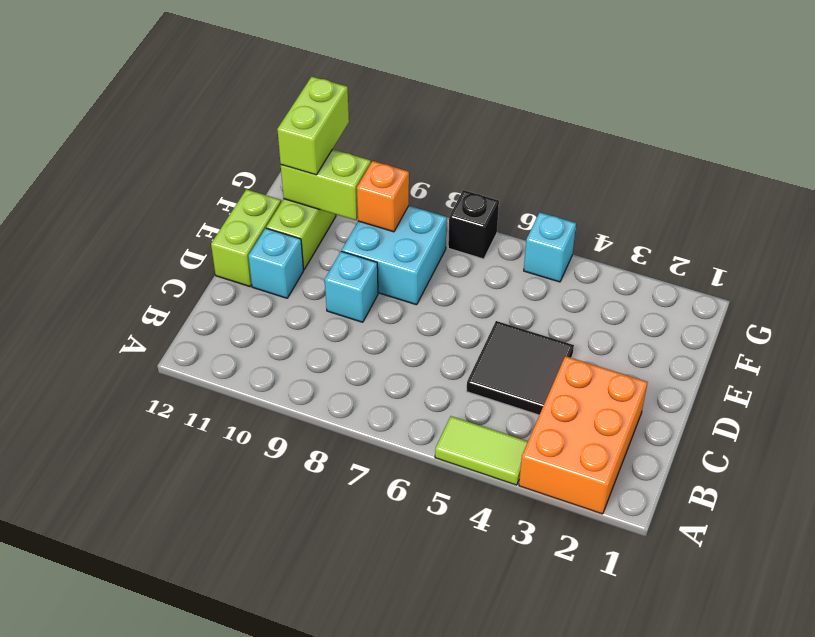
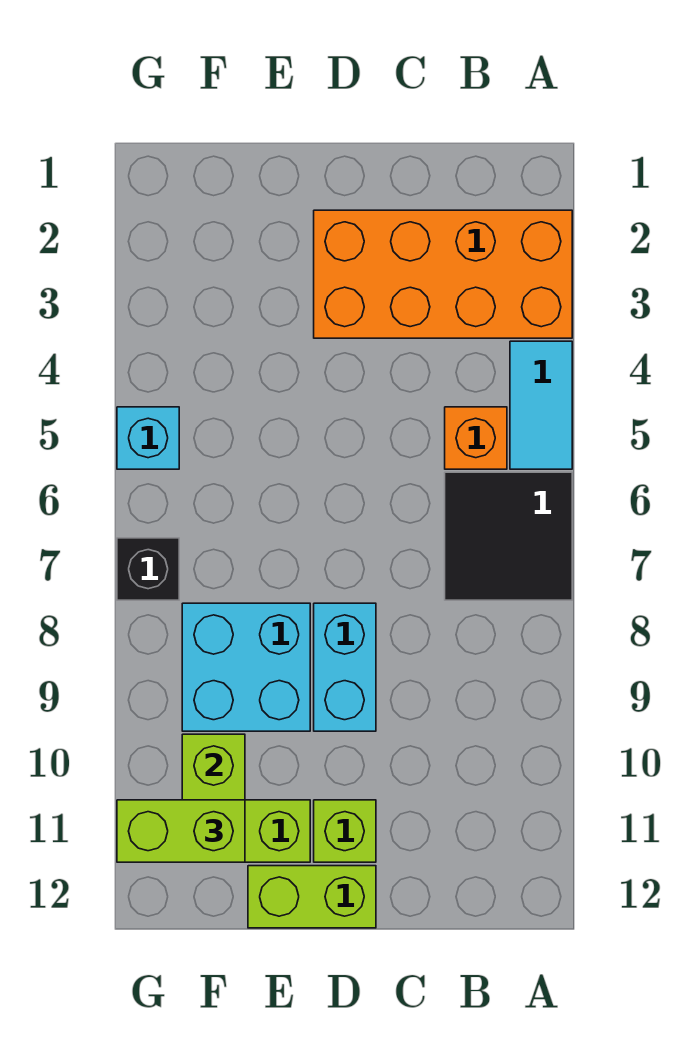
orange 2x3 brick [519,356,648,514] -> orange 2x4 brick [314,210,572,338]
lime 1x2 tile [435,416,528,485] -> cyan 1x2 tile [510,341,572,469]
black 2x2 tile [467,321,574,415] -> black 2x2 tile moved to [445,472,572,600]
cyan 1x1 brick [325,251,378,322] -> cyan 1x2 brick [314,603,376,731]
cyan 1x1 brick [248,228,304,298] -> lime 1x1 brick [314,800,376,862]
orange 1x1 brick [357,161,409,232] -> orange 1x1 brick moved to [445,407,507,469]

